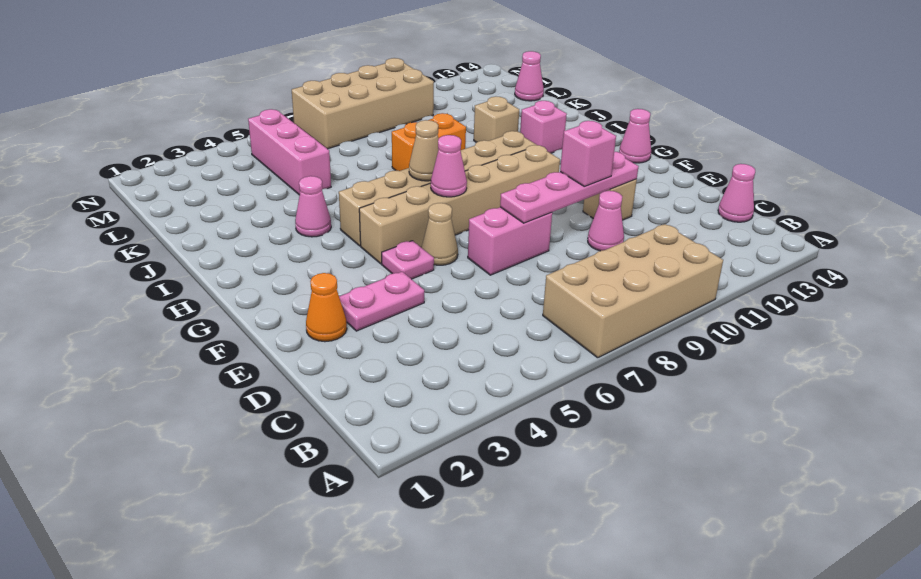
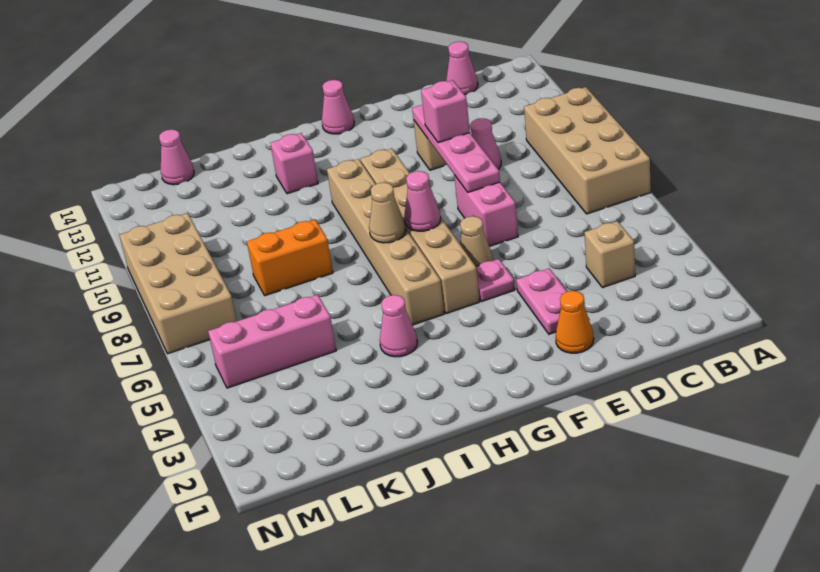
orange 1x2 brick [392,113,466,171] -> orange 1x2 brick turned to [247,220,333,296]
tan 1x1 brick [474,97,519,143] -> tan 1x1 brick moved to [584,221,635,288]

